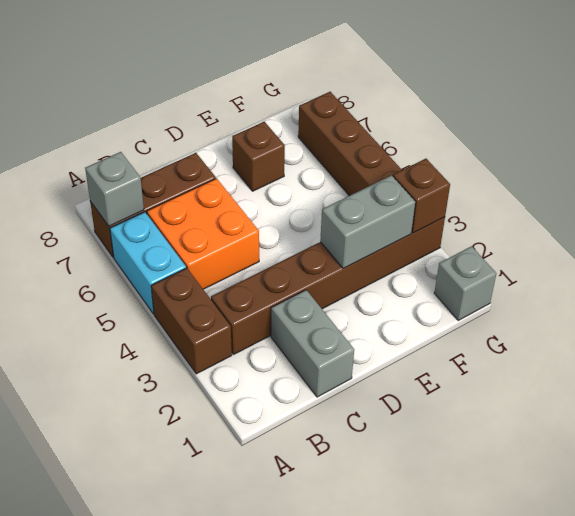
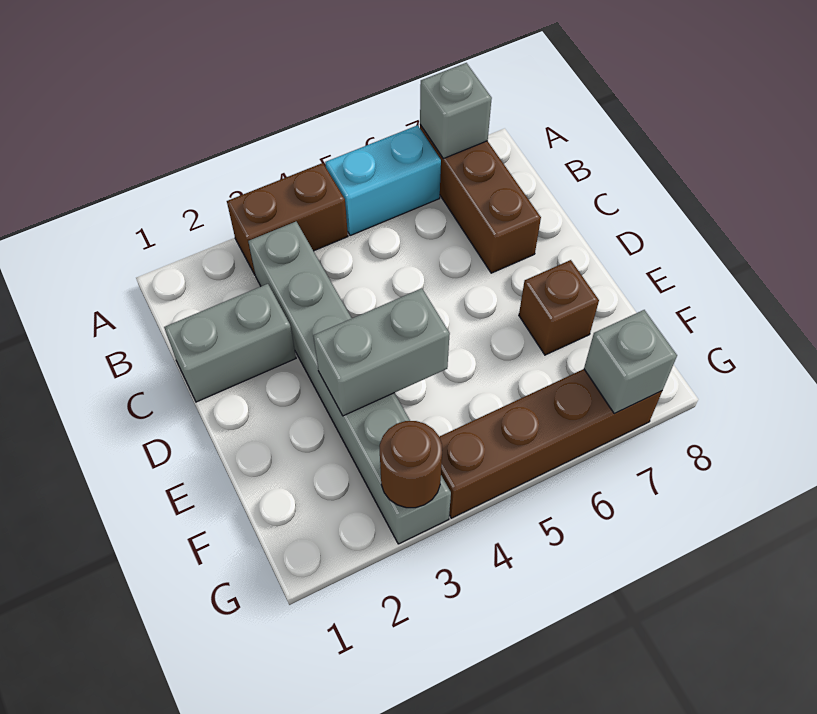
brown 1x6 brick [211,217,445,355] -> grey 1x6 brick [248,222,451,544]
orange 2x2 brick [147,178,259,289] -> none
grey 1x2 brick [320,175,415,269] -> grey 1x2 brick turned to [313,288,450,416]
grey 1x1 brick [434,246,496,320] -> grey 1x1 brick moved to [584,310,677,414]
brown 1x1 brick [393,159,450,233] -> brown 1x1 round brick [380,421,442,508]

